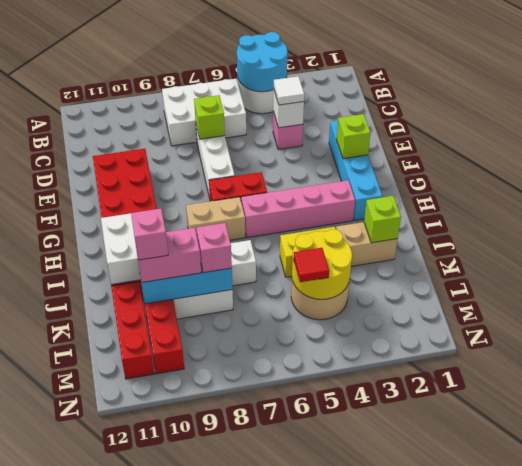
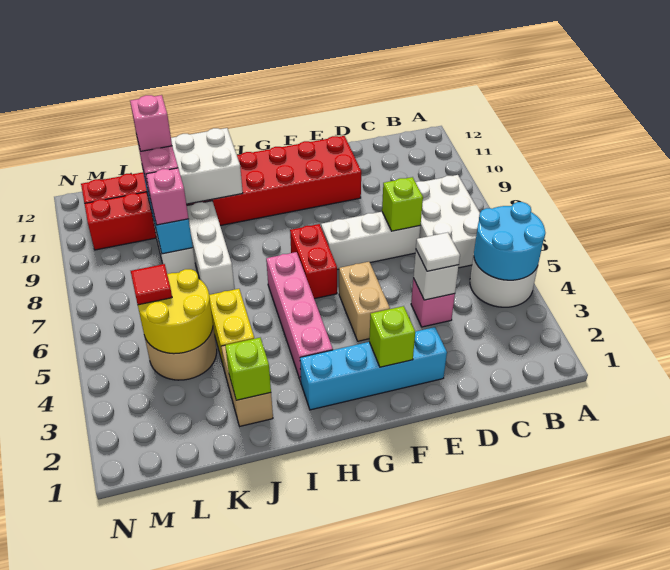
tan 1x2 brick [186,197,245,240] -> tan 1x2 brick moved to [339,262,390,341]

